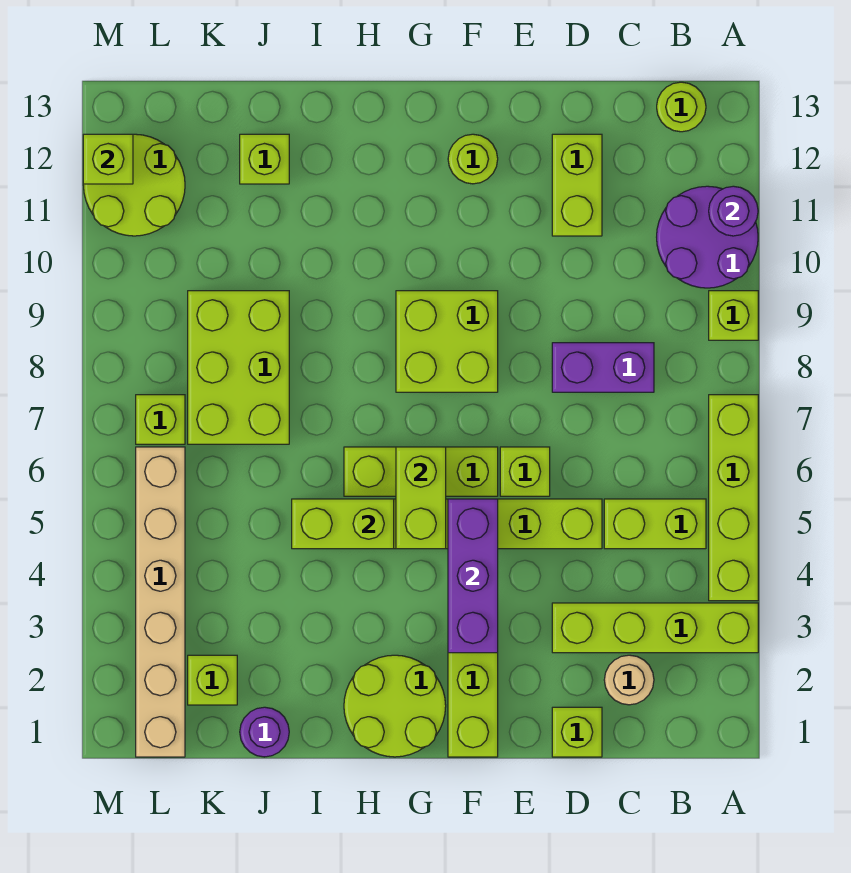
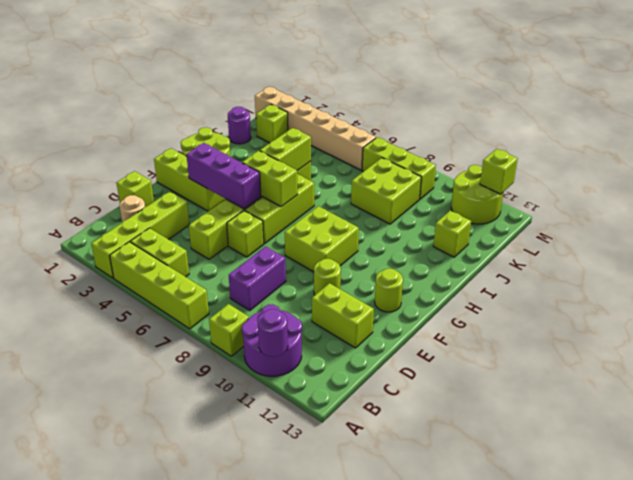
lime 1x2 brick [604,499,706,549] -> lime 1x2 brick turned to [130,228,189,277]
lime 1x1 round brick [657,82,706,132] -> lime 1x1 round brick moved to [314,259,341,295]
lime 2x3 brick [188,291,289,444] -> lime 2x2 brick [351,158,421,224]
lime 1x1 brick [136,395,185,444] -> lime 1x3 brick [362,137,436,199]

